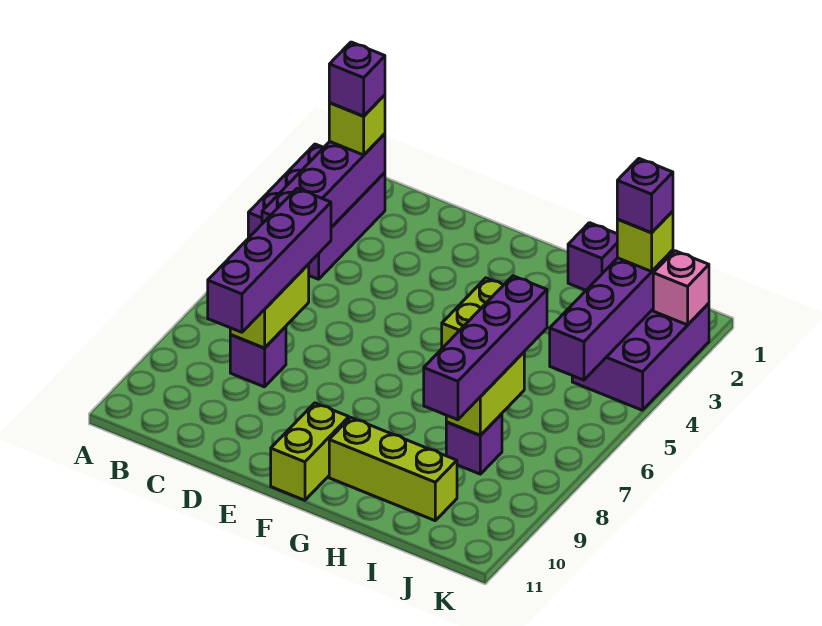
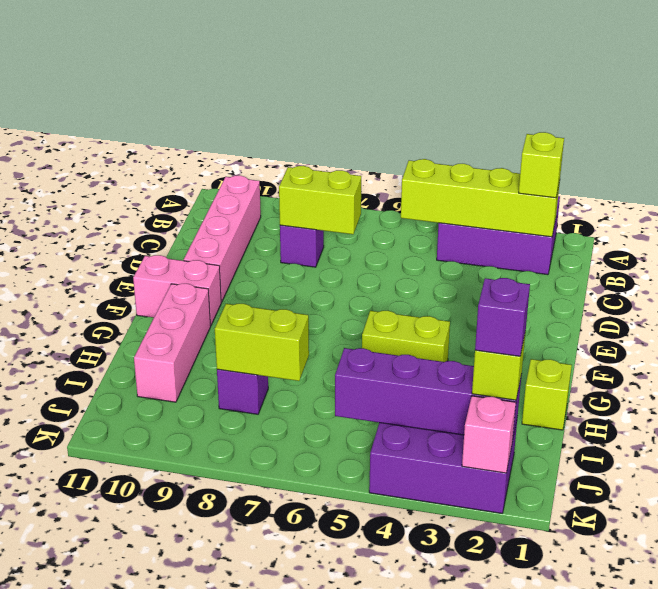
purple 1x4 brick [262,134,385,227] -> lime 1x4 brick [401,159,560,237]
purple 1x1 brick [329,42,385,116] -> none
none -> pink 1x4 brick [184,176,261,302]
purple 1x4 brick [208,189,331,332] -> none
lime 1x2 brick [271,403,349,500] -> pink 1x2 brick [133,255,221,326]
lime 1x3 brick [329,417,457,521] -> pink 1x3 brick [134,284,211,402]
purple 1x1 brick [568,223,617,290] -> lime 1x1 brick [522,359,572,430]
purple 1x4 brick [424,276,547,420] -> none

